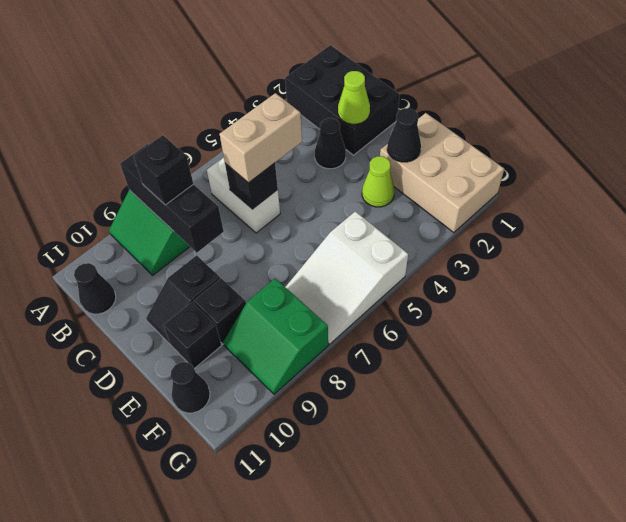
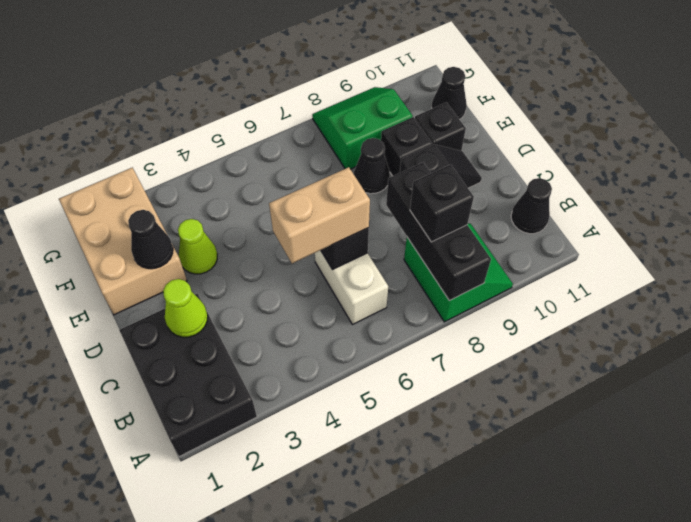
black 1x1 cone [315,118,346,169] -> black 1x1 cone moved to [354,138,390,194]
white 2x3 slope [286,211,408,344] -> none
green 2x2 slope [223,278,328,394] -> green 2x2 slope turned to [312,87,413,169]

